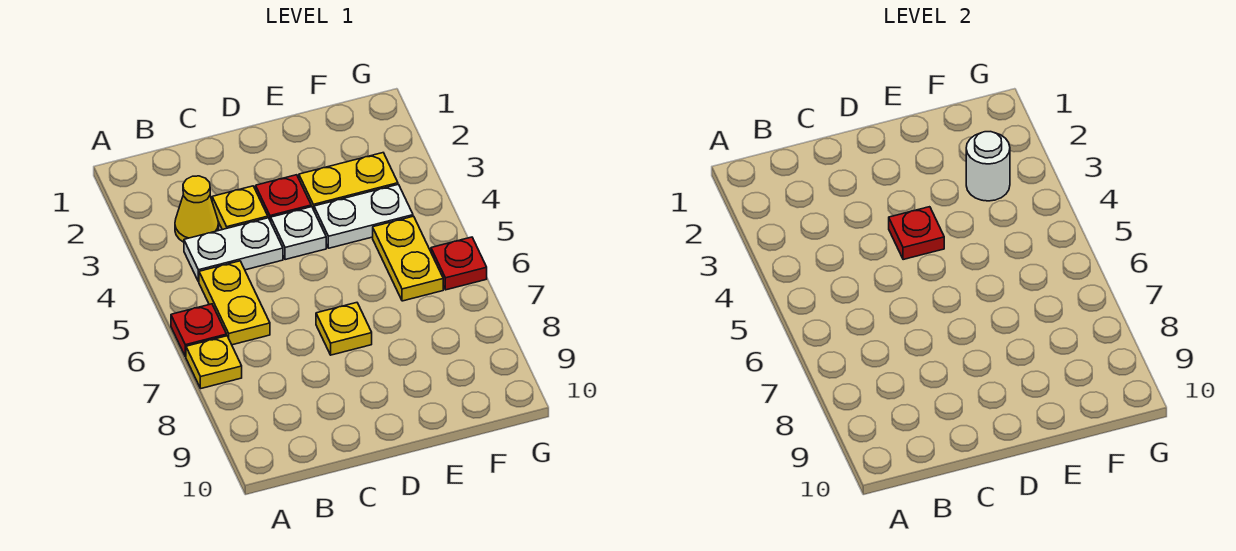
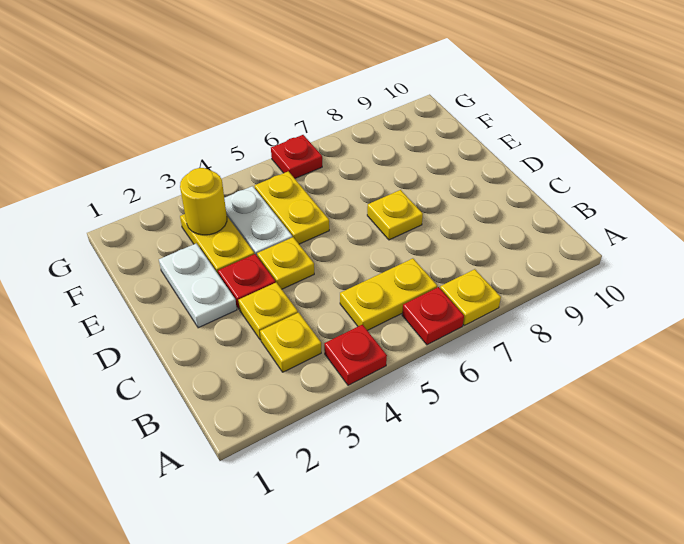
yellow 1x1 cone [175,176,219,242] -> yellow 1x1 plate [260,312,321,372]
white 1x2 plate [184,218,283,282] -> white 1x2 plate moved to [159,243,237,328]
white 1x1 plate [271,207,326,260] -> yellow 1x1 plate [257,237,314,289]
red 1x1 plate [889,207,944,260] -> red 1x1 plate moved to [324,325,387,385]
white 1x1 round brick [966,132,1010,201] -> yellow 1x1 round brick [180,168,227,235]
yellow 1x2 plate [373,216,443,301] -> yellow 1x2 plate turned to [255,171,329,244]

